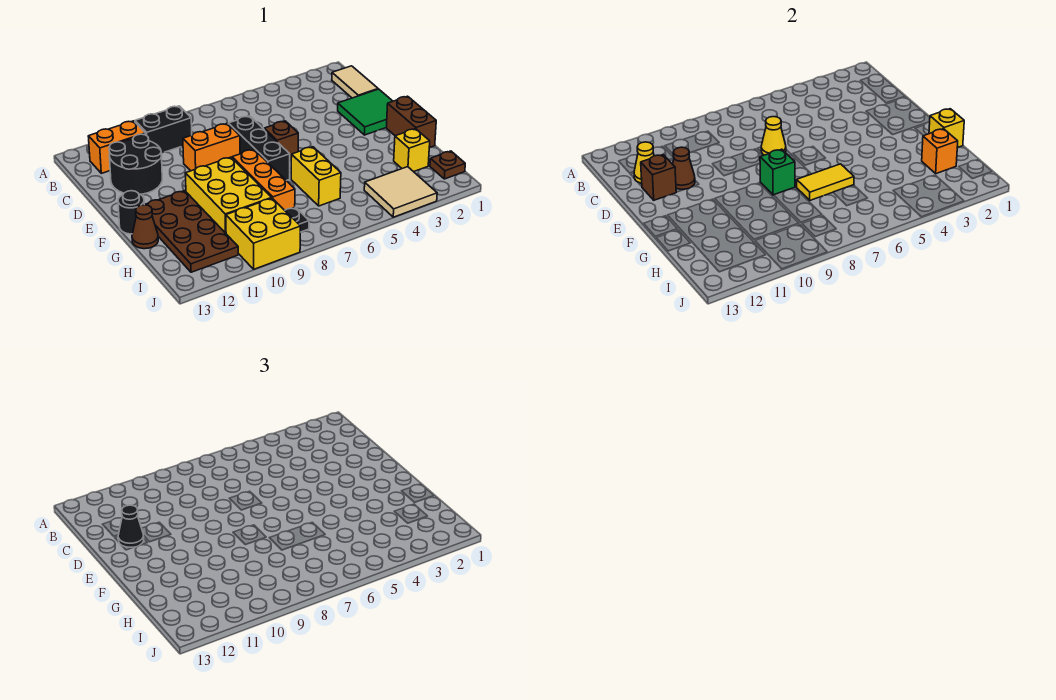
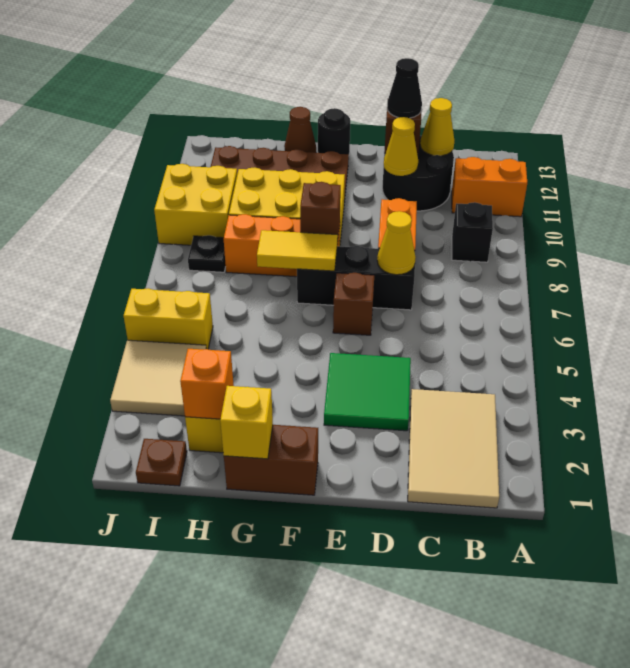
tan 1x2 tile [332,66,378,98] -> tan 2x3 tile [408,389,499,508]
black 1x2 brick [135,106,192,153] -> black 1x1 brick [452,202,493,262]
orange 1x2 brick [88,121,146,173] -> orange 1x2 brick turned to [452,157,527,217]
green 2x2 tile [338,89,393,135] -> green 2x2 tile moved to [324,353,411,431]
brown 1x1 cone [673,147,695,189] -> yellow 1x1 cone [384,117,418,176]
green 1x1 brick [760,149,795,195] -> brown 1x1 brick [300,182,341,244]
yellow 1x2 brick [291,147,341,206] -> yellow 1x2 brick moved to [124,288,213,349]
yellow 1x2 tile [796,164,854,200] -> yellow 1x2 tile turned to [257,230,338,271]

